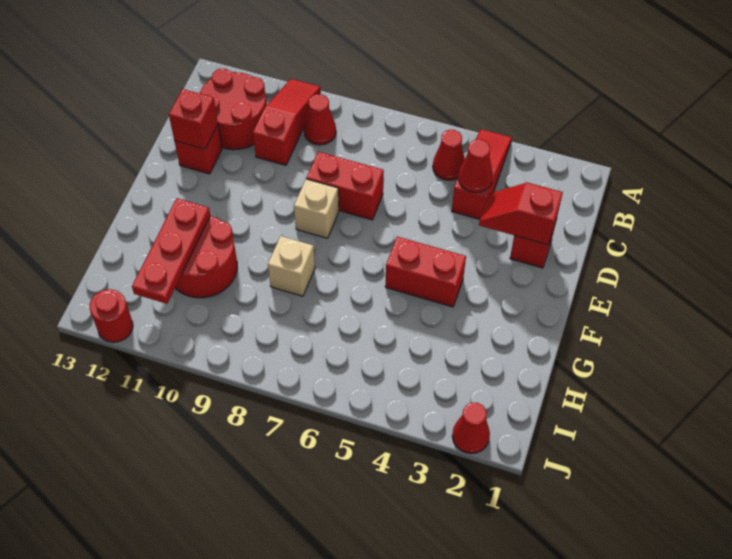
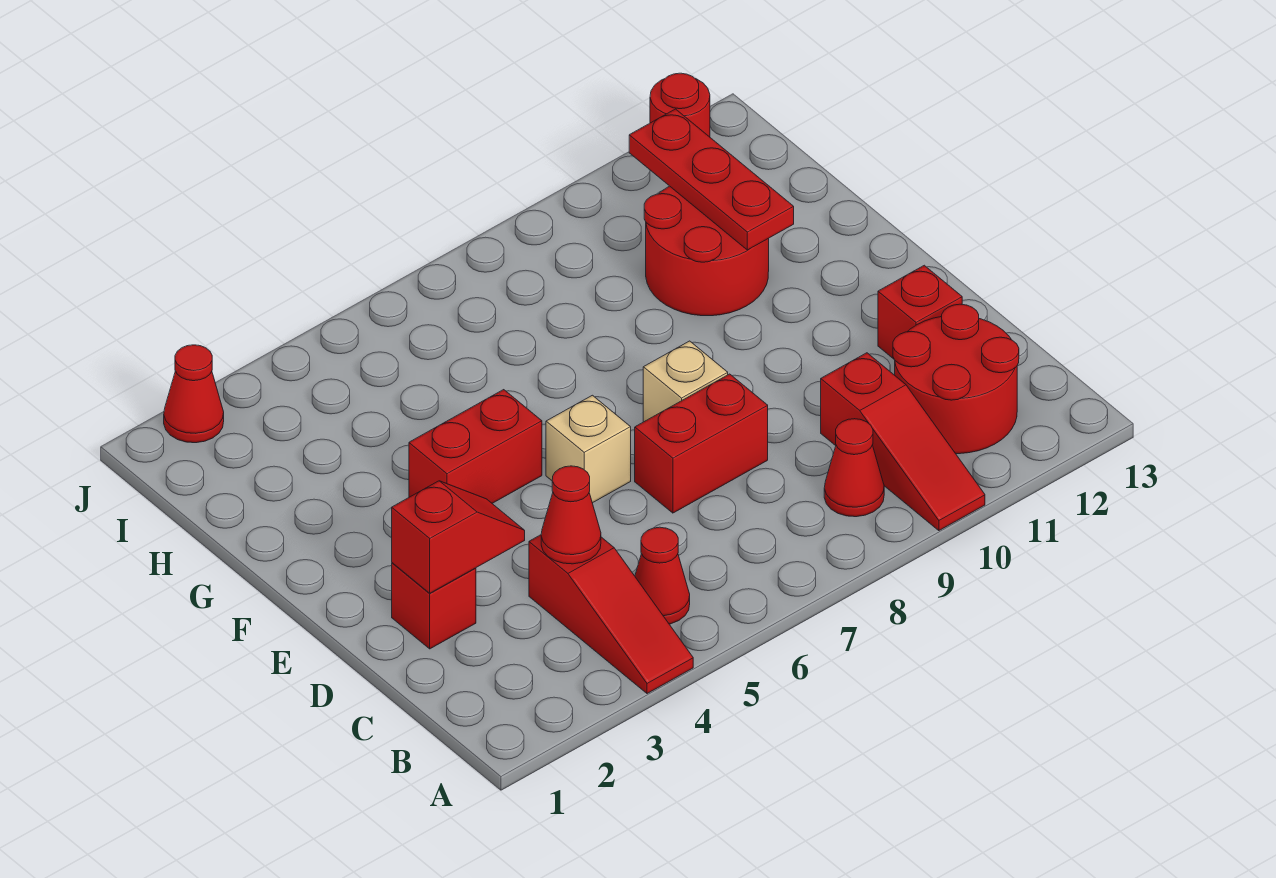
red 1x1 brick [169,89,218,149] -> none
tan 1x1 brick [268,236,315,296] -> tan 1x1 brick moved to [546,395,631,503]

